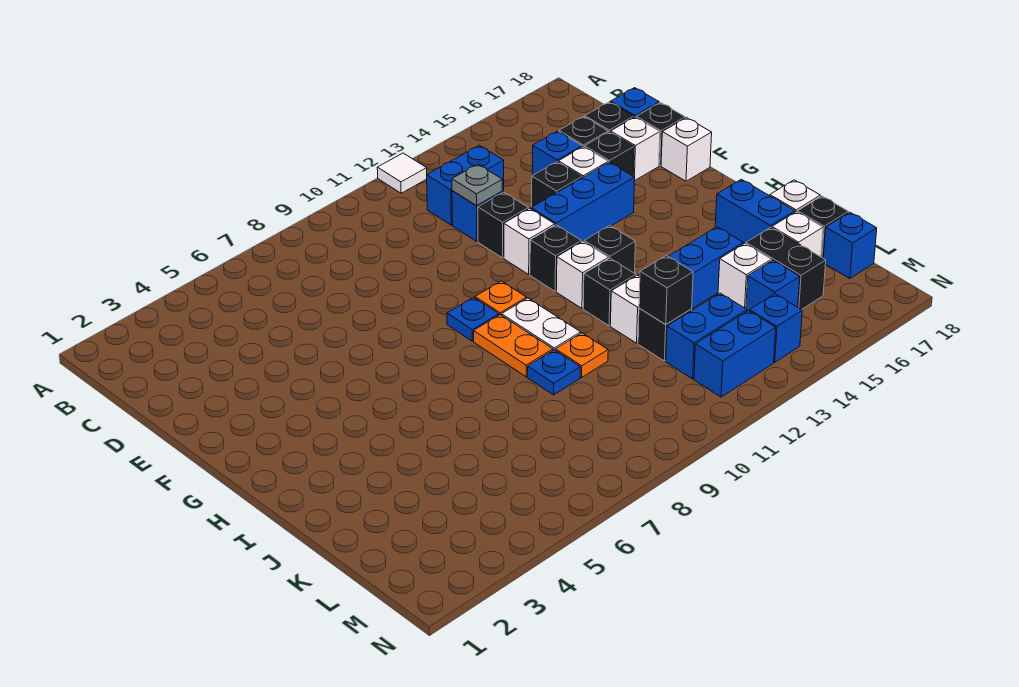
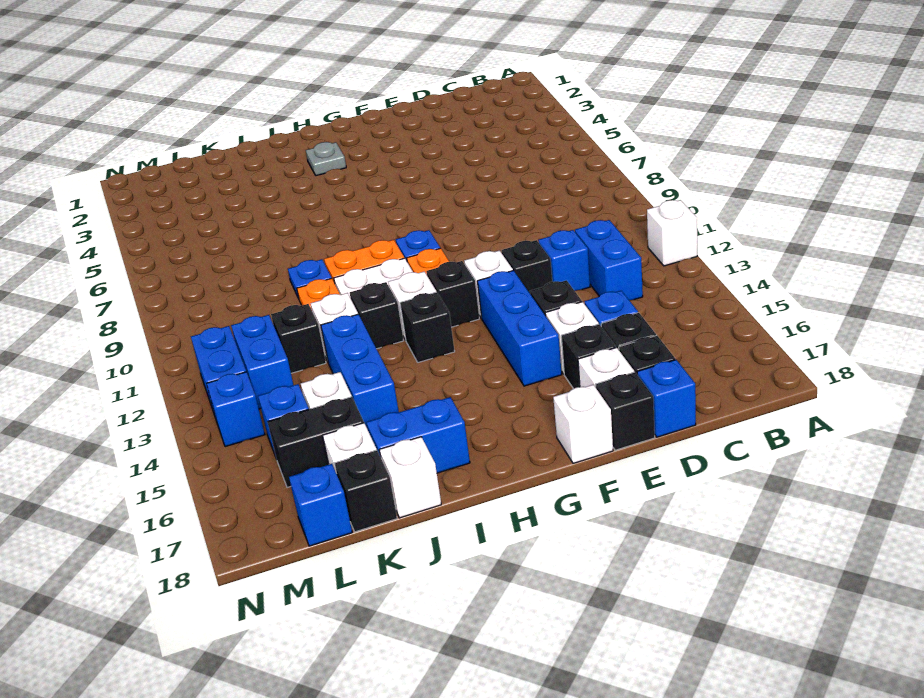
white 1x1 tile [377,153,427,193] -> white 1x1 brick [647,200,697,266]
grey 1x1 plate [452,164,502,206] -> grey 1x1 plate moved to [306,142,346,176]
black 1x1 brick [639,255,693,325] -> none

